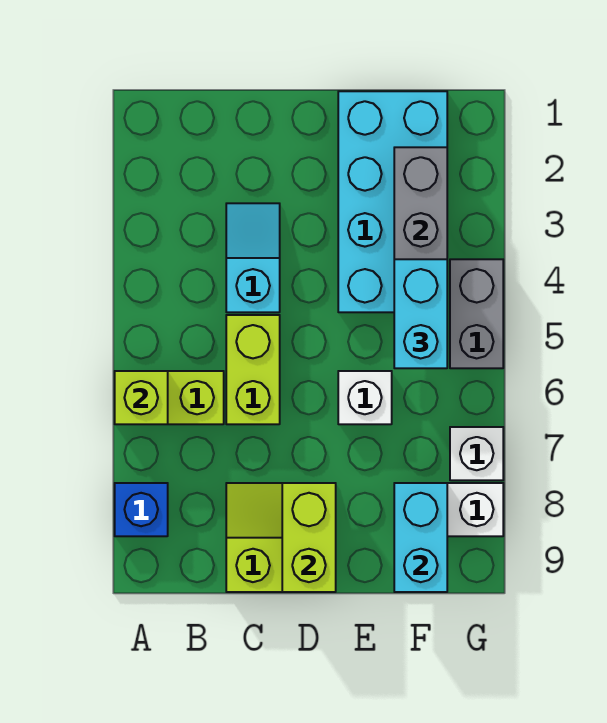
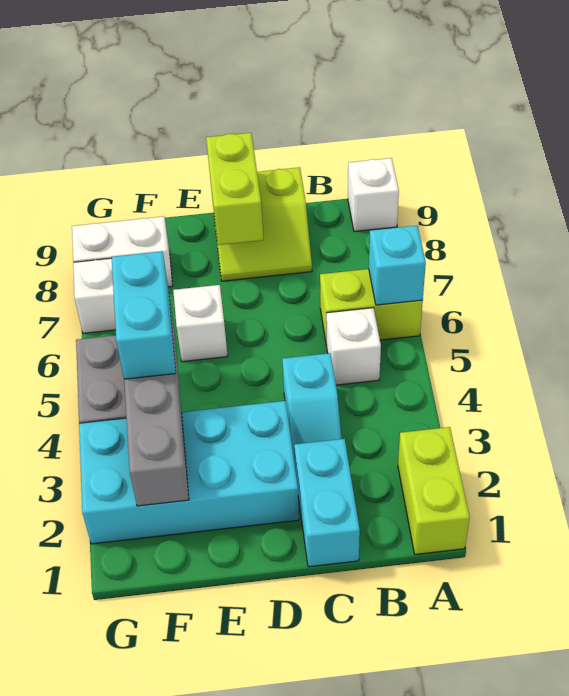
lime 1x1 brick [115,371,168,424] -> cyan 1x1 brick [369,226,426,305]
blue 1x1 brick [115,483,168,536] -> none
none -> white 1x1 brick [348,158,399,231]
none -> white 1x1 brick [326,308,381,385]
lime 1x2 brick [226,315,280,424] -> lime 1x2 brick moved to [398,427,470,554]
cyan 2x4 brick [338,91,447,312] -> cyan 2x4 brick turned to [79,401,299,544]
cyan 1x2 brick [394,483,447,592] -> cyan 1x2 brick moved to [294,439,360,567]

